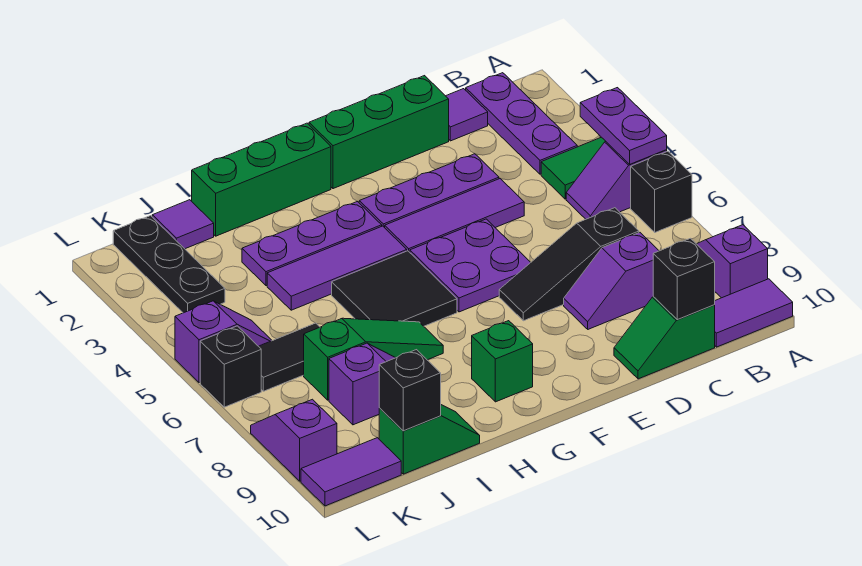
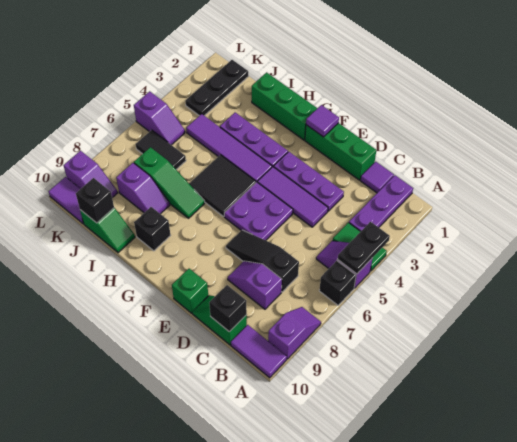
purple 1x2 plate [580,88,667,164] -> black 1x2 plate [338,222,390,274]
purple 1x3 tile [267,226,407,310] -> purple 1x4 tile [186,114,272,182]
green 1x1 brick [472,321,533,402] -> green 1x1 brick moved to [172,269,208,313]
purple 1x1 tile [152,200,214,249] -> purple 1x1 tile moved to [306,105,339,137]
black 1x1 brick [200,326,261,407] -> black 1x1 brick moved to [134,207,171,251]
purple 1x2 slope [251,399,337,481] -> purple 1x2 slope turned to [64,151,118,198]

